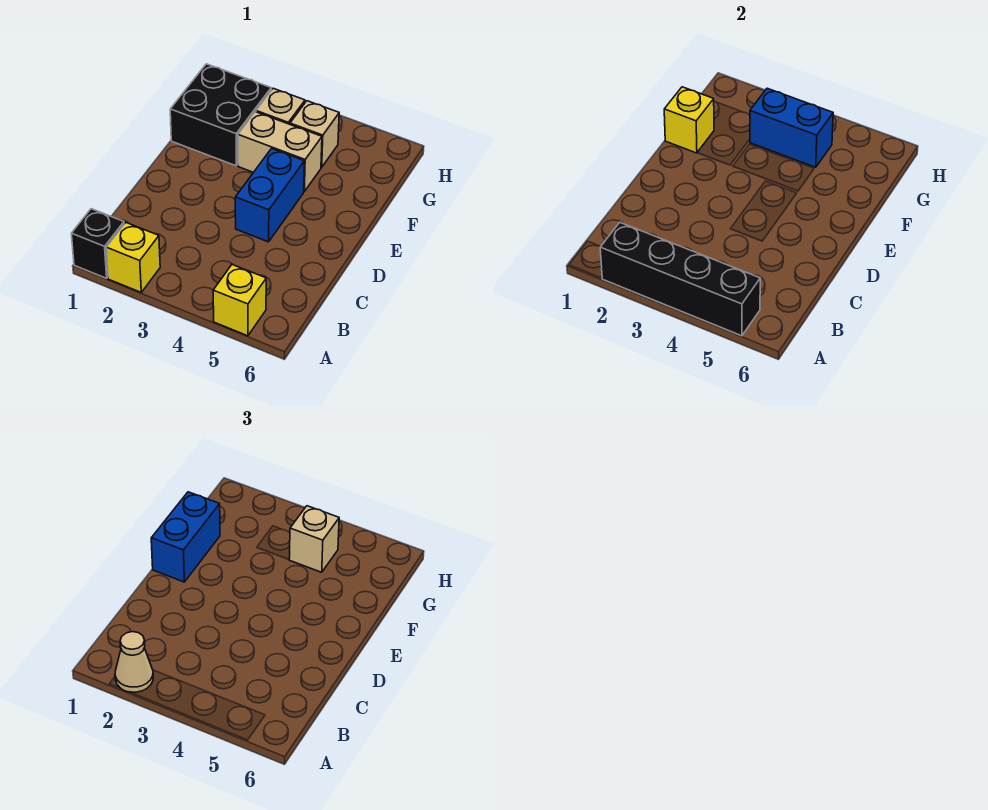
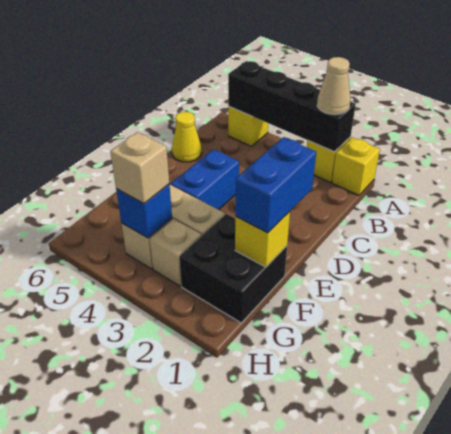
black 1x1 brick [71,209,124,278] -> yellow 1x1 brick [332,137,380,195]
none -> yellow 1x1 cone [172,112,202,162]
blue 1x2 brick [750,88,833,167] -> blue 1x1 brick [116,184,172,238]

